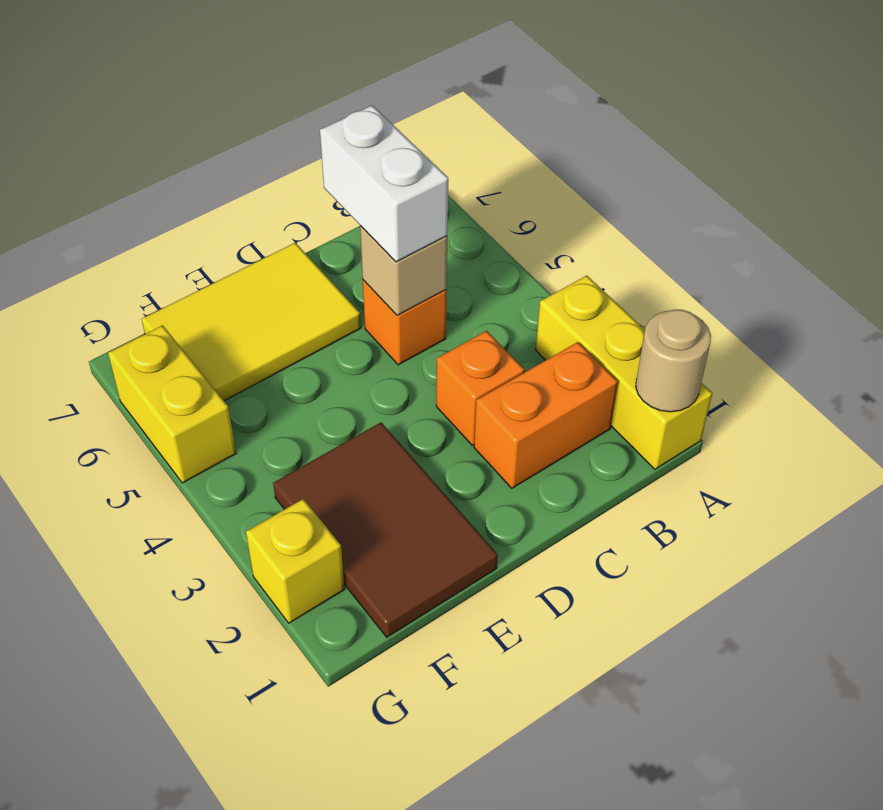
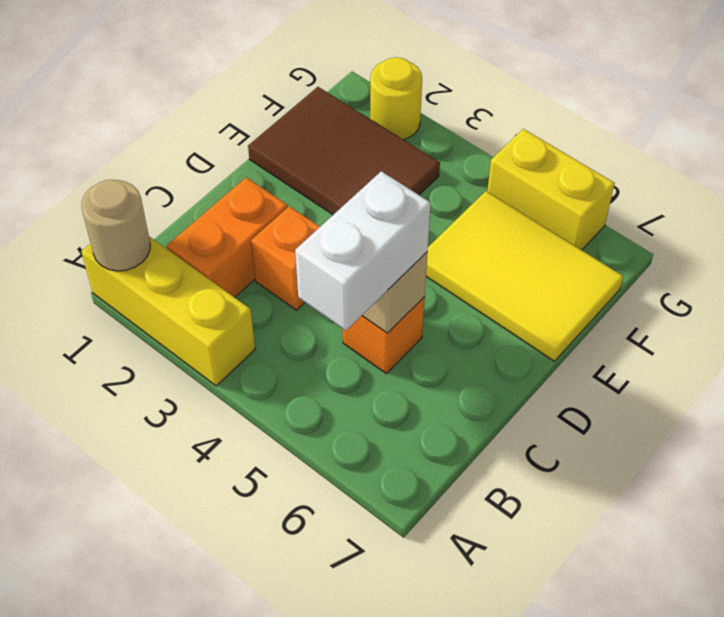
white 1x2 brick [320,105,448,262] -> white 1x2 brick turned to [295,171,431,330]
yellow 2x3 tile [142,243,361,401] -> yellow 2x3 tile turned to [426,191,623,361]
yellow 1x1 brick [246,499,344,623] -> yellow 1x1 round brick [370,57,422,140]

